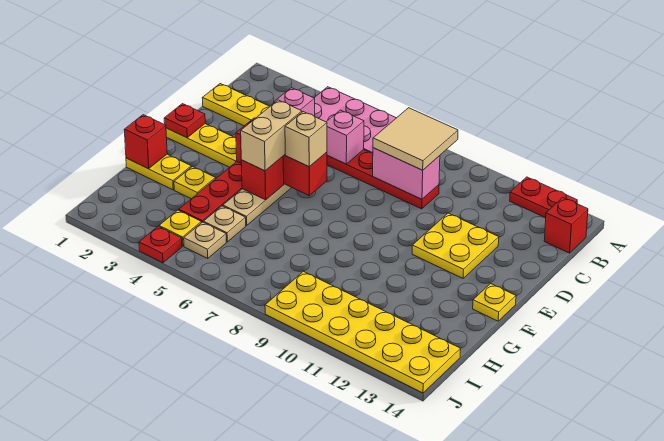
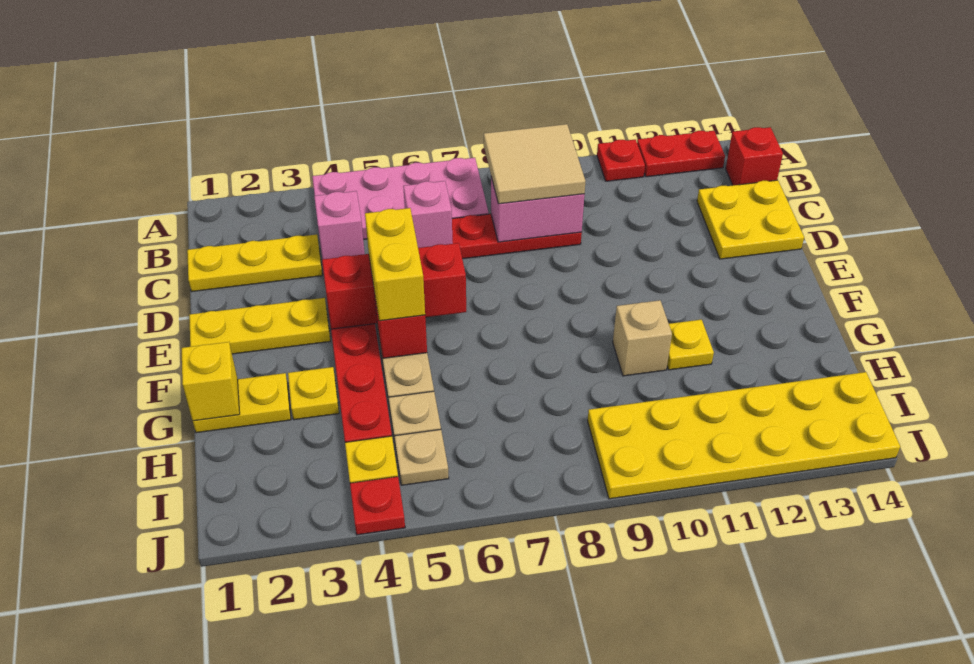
yellow 2x2 plate [412,213,499,278] -> yellow 2x2 plate moved to [697,180,804,259]
red 1x1 plate [164,104,205,138] -> red 1x1 plate moved to [597,139,645,181]
tan 1x2 brick [241,100,302,171] -> yellow 1x2 brick [365,208,425,321]
tan 1x1 brick [285,112,327,167] -> tan 1x1 brick moved to [613,300,672,376]
yellow 1x1 plate [473,284,516,321] -> yellow 1x1 plate moved to [667,320,714,370]
red 1x1 brick [124,115,167,169] -> yellow 1x1 brick [182,342,240,421]

